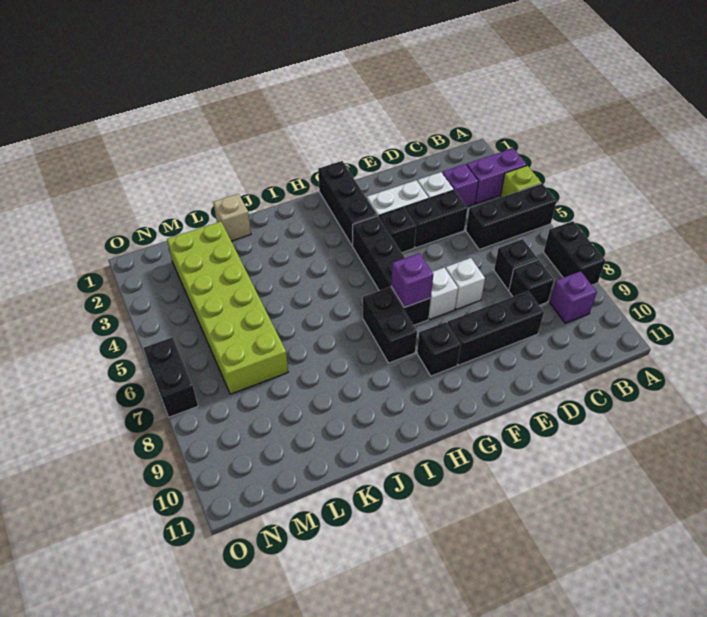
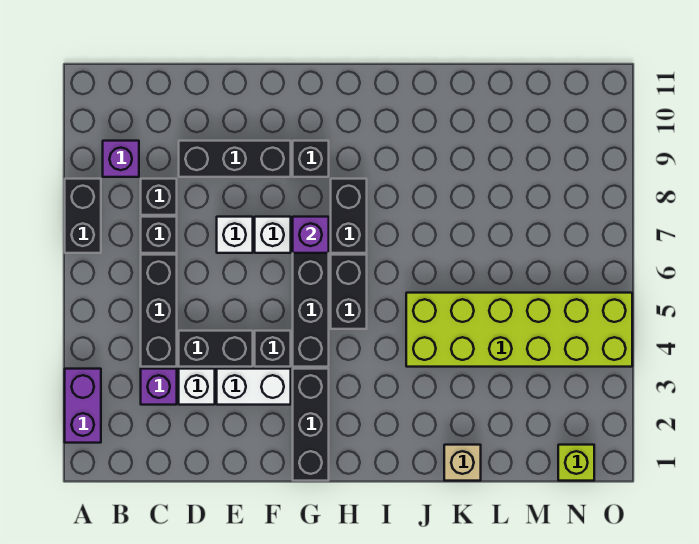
purple 1x2 brick [467,148,527,204] -> purple 1x2 brick turned to [65,369,101,443]
lime 1x1 brick [500,166,541,197] -> lime 1x1 brick moved to [558,445,594,481]
black 1x3 brick [466,183,556,250] -> black 1x3 brick turned to [141,255,177,367]
lime 2x6 brick [167,222,288,394] -> lime 2x6 brick turned to [406,293,632,367]
black 1x2 brick [143,337,198,417] -> black 1x2 brick moved to [331,255,367,329]

